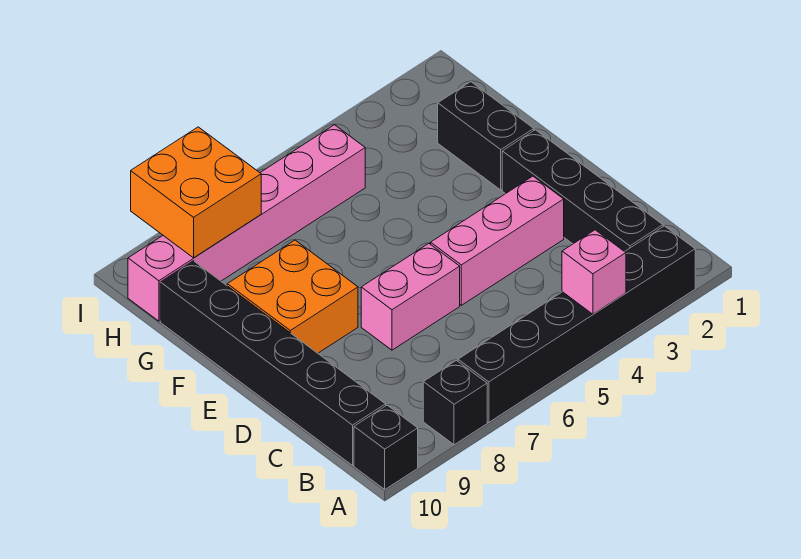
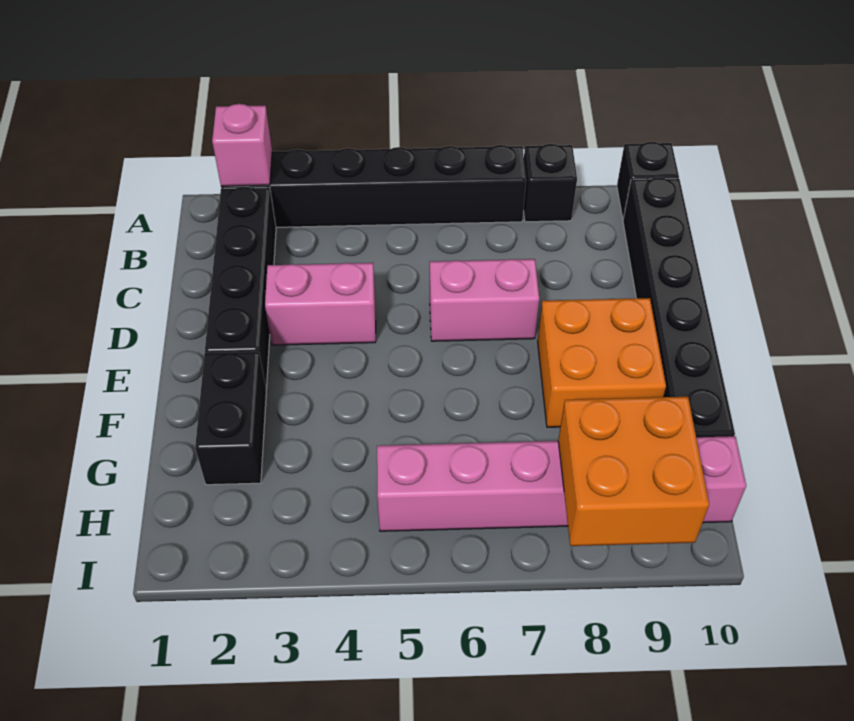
pink 1x1 brick [562,230,626,314] -> pink 1x1 brick moved to [212,104,272,186]
pink 1x3 brick [431,176,564,305] -> pink 1x2 brick [265,263,376,345]

